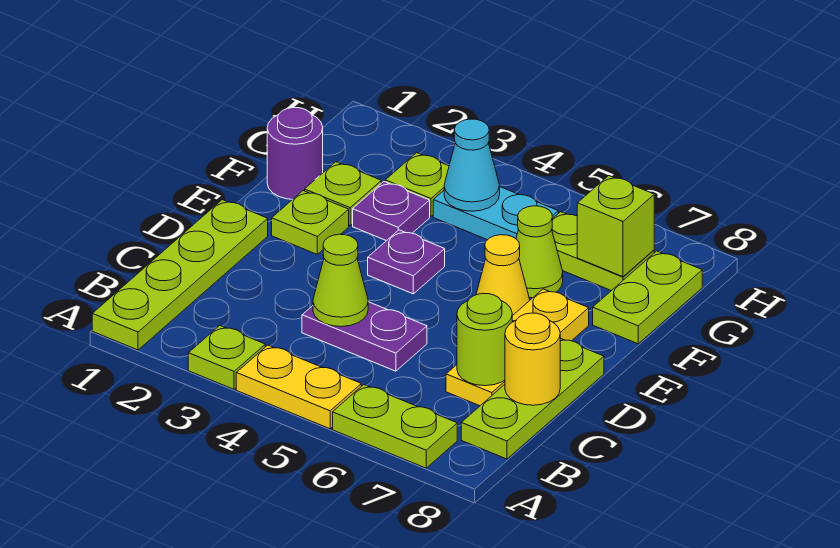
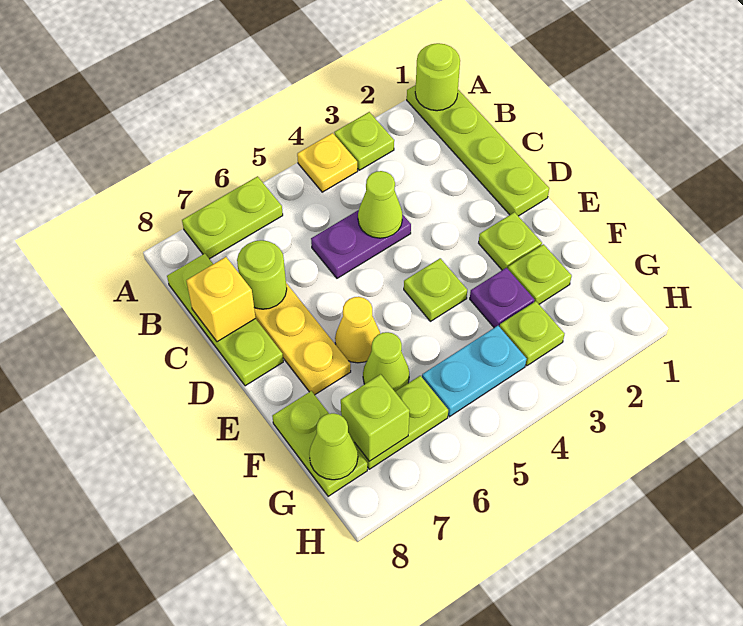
none -> lime 1x1 round brick [415,43,460,111]
yellow 1x2 plate [236,345,361,429] -> yellow 1x1 plate [297,133,358,192]
yellow 1x1 round brick [505,313,560,405] -> yellow 1x1 brick [186,257,255,342]
purple 1x1 plate [368,230,445,294] -> lime 1x1 plate [404,258,467,321]
purple 1x1 round brick [267,108,323,199] -> none
cyan 1x1 cone [444,119,500,211] -> none
none -> lime 1x1 cone [309,413,358,480]

